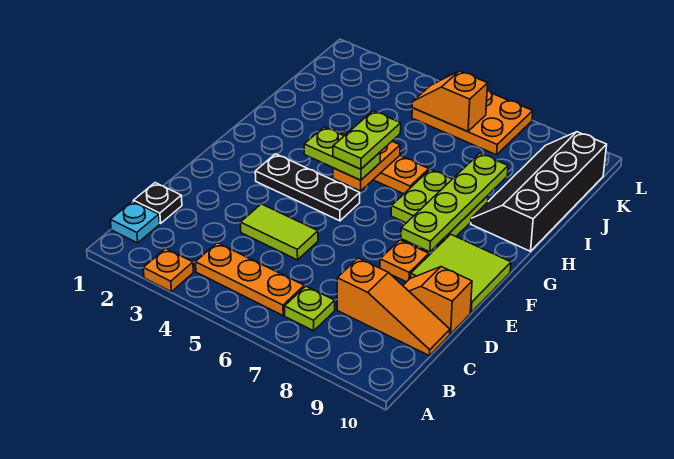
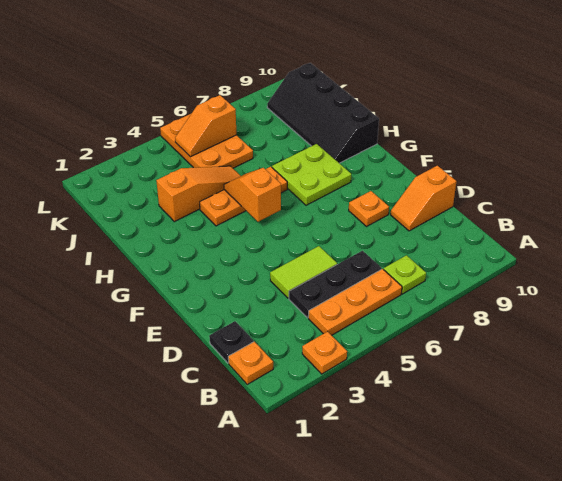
cyan 1x1 plate [110,201,160,243] -> orange 1x1 plate [228,341,273,384]
orange 1x3 slope [337,258,450,356] -> orange 1x3 slope moved to [156,166,240,222]
lime 2x2 tile [411,234,511,312] -> none
black 1x3 plate [255,154,360,221] -> black 1x3 plate moved to [289,251,382,318]
lime 1x4 plate [401,153,508,252] -> none
lime 1x2 plate [304,127,380,180] -> none
orange 1x2 plate [333,141,400,191] -> orange 1x2 slope [224,168,281,222]
lime 1x2 plate [333,111,401,169] -> none
orange 2x3 plate [412,75,533,155] -> orange 2x3 plate turned to [160,114,253,168]

